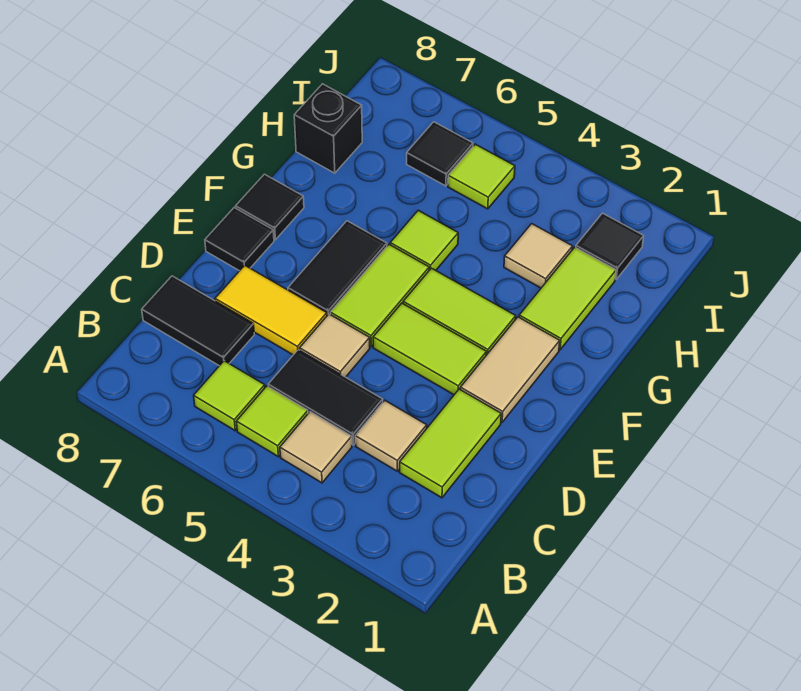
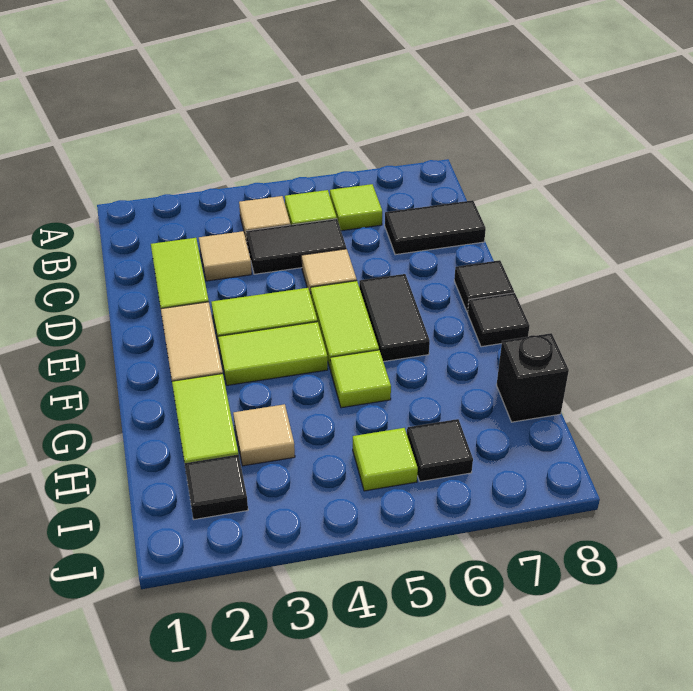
yellow 1x2 tile [215,265,327,355] -> none

